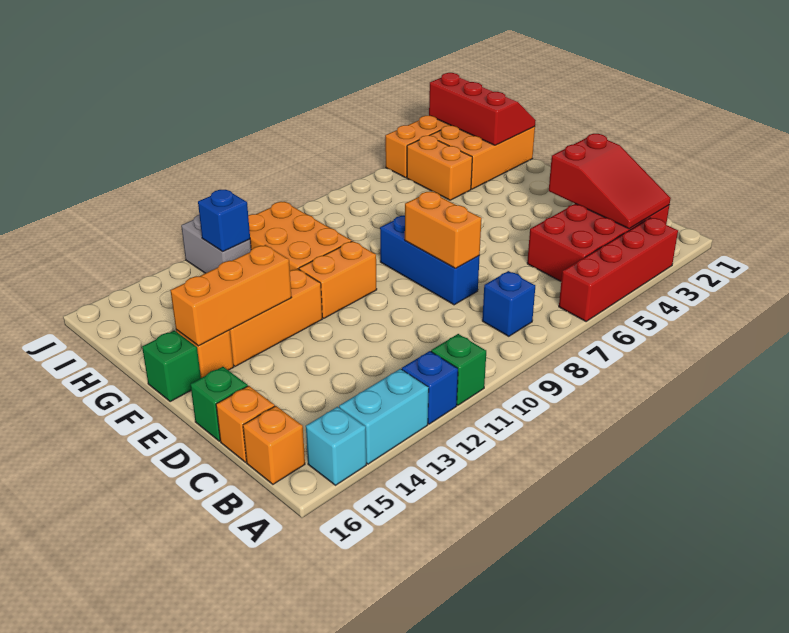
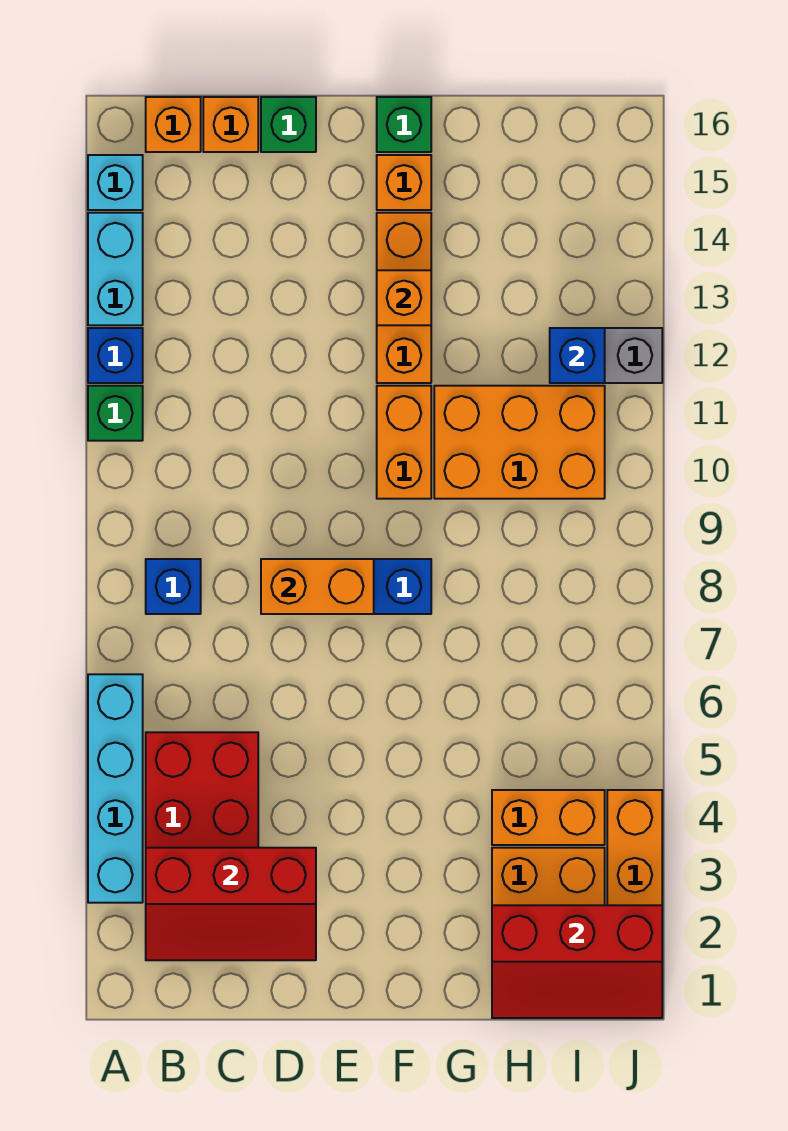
red 1x4 brick [559,218,678,321] -> cyan 1x4 brick [88,674,143,903]
red 2x3 slope [549,134,671,229] -> red 2x3 slope turned to [146,848,316,960]
orange 1x3 brick [170,245,292,346] -> orange 1x1 brick [377,270,431,325]

